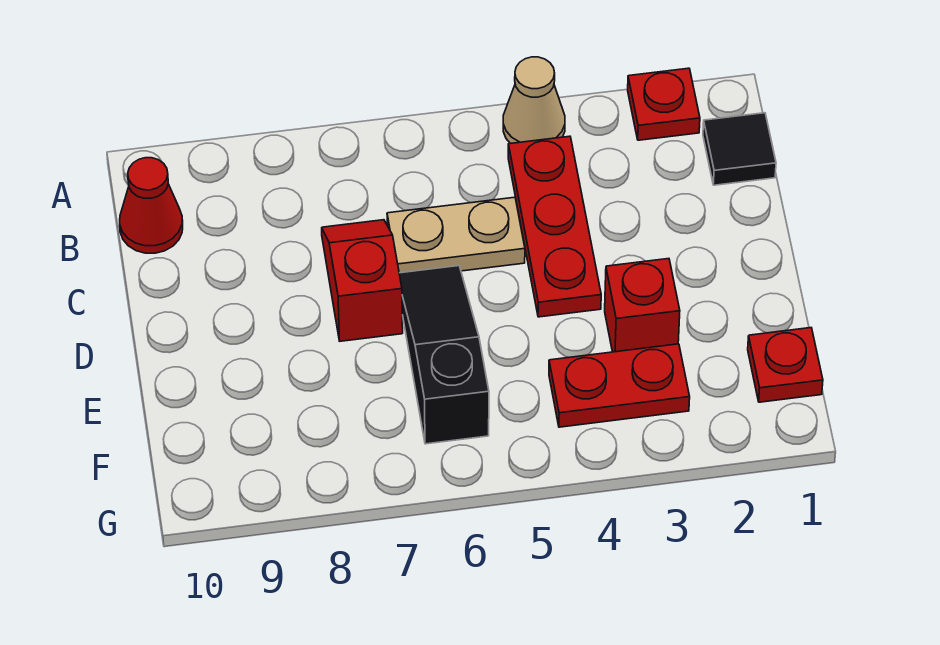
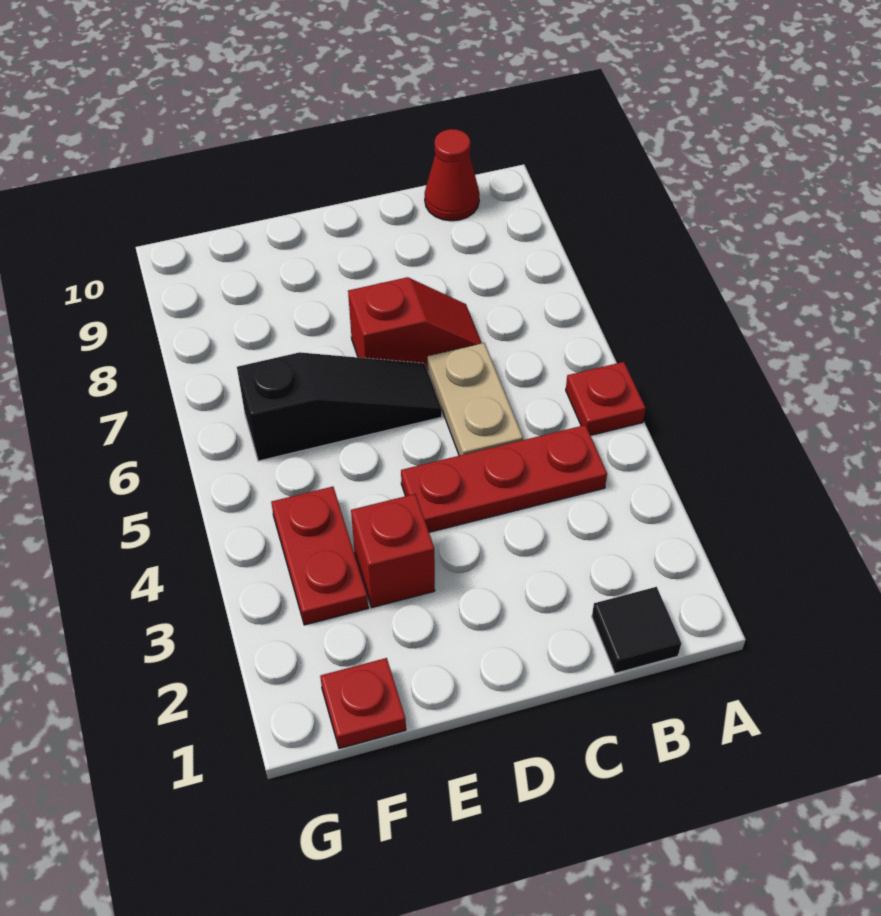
red 1x1 plate [628,68,700,140] -> red 1x1 plate moved to [566,362,646,435]
tan 1x1 cone [503,57,565,144] -> none

